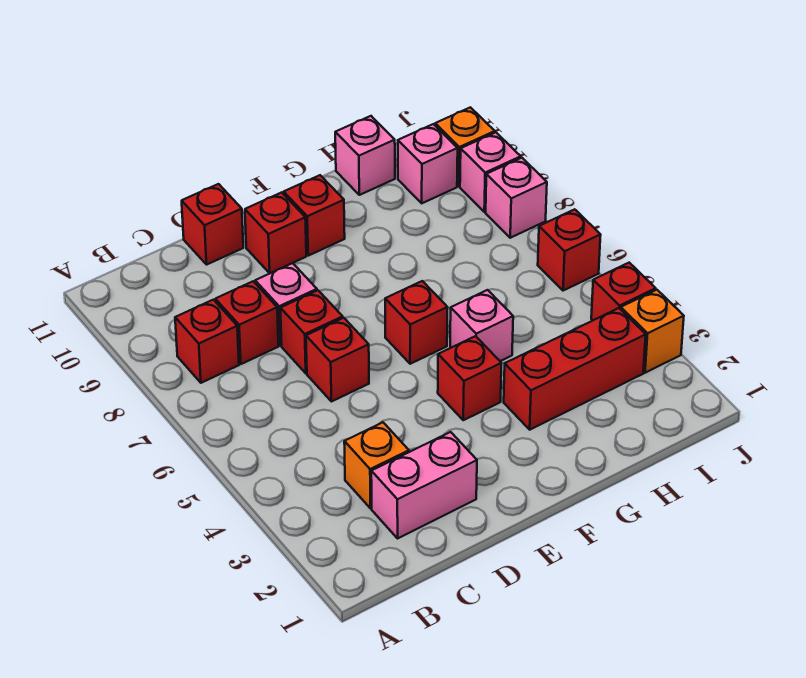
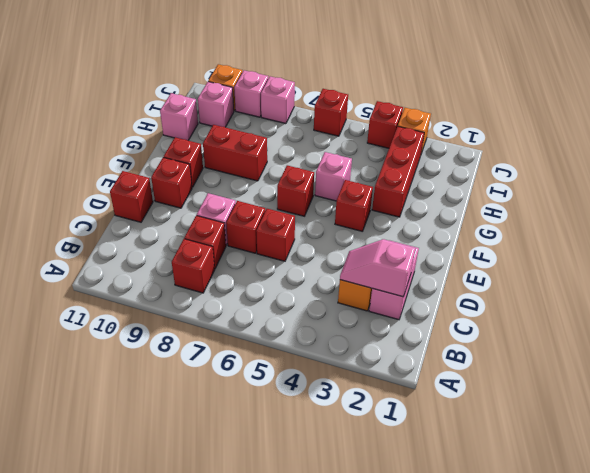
none -> pink 1x2 slope [340,239,416,297]
none -> red 1x2 brick [203,125,267,181]

